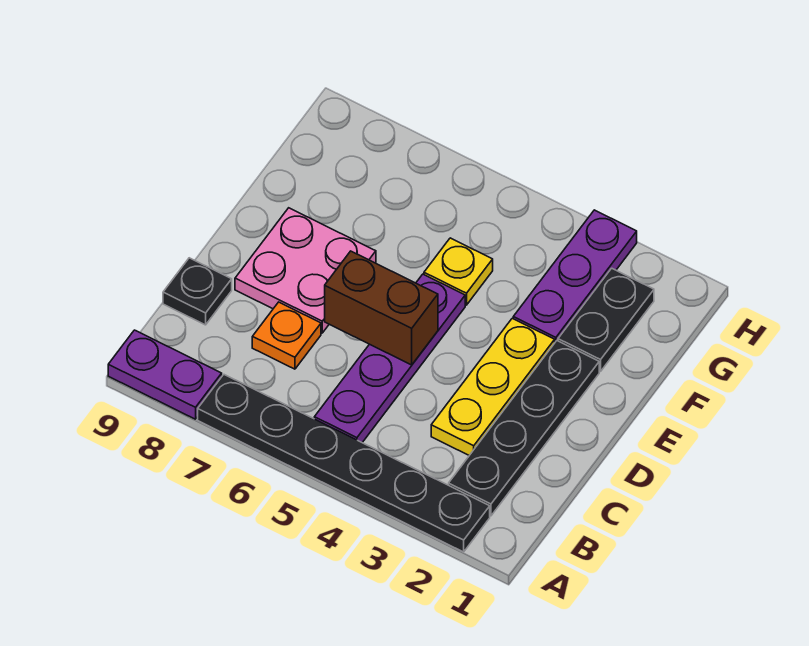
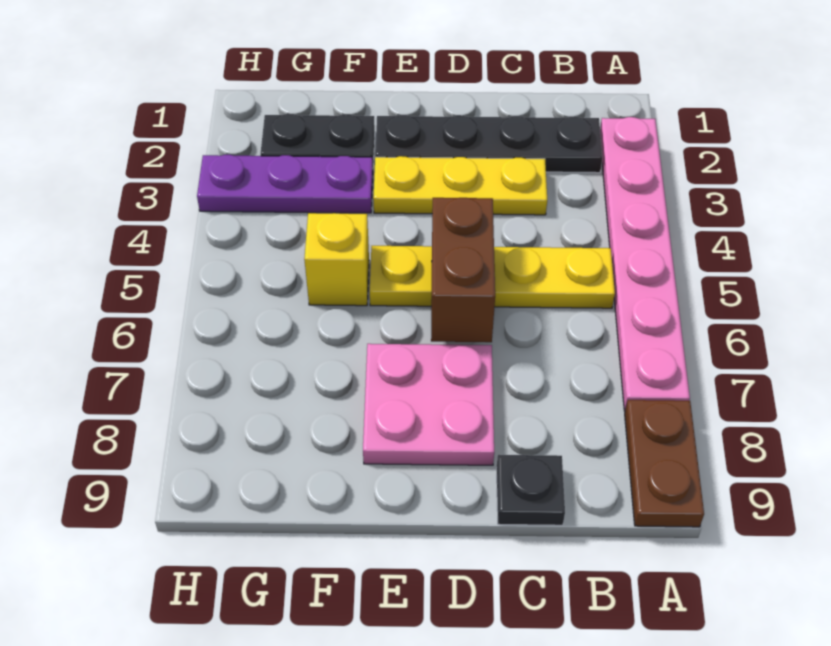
black 1x6 plate [198,375,490,552] -> pink 1x6 plate [600,117,690,411]
purple 1x2 plate [108,330,222,419] -> brown 1x2 plate [625,400,704,527]
purple 1x4 plate [314,274,465,442] -> yellow 1x4 plate [370,246,615,308]
orange 1x1 plate [252,302,321,369] -> none
yellow 1x1 plate [424,238,493,305] -> yellow 1x1 brick [304,213,369,306]

